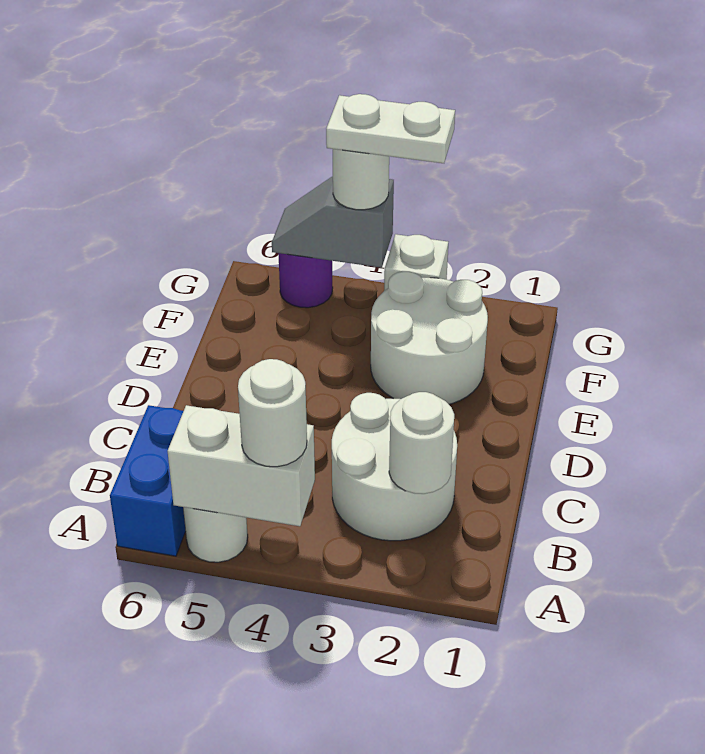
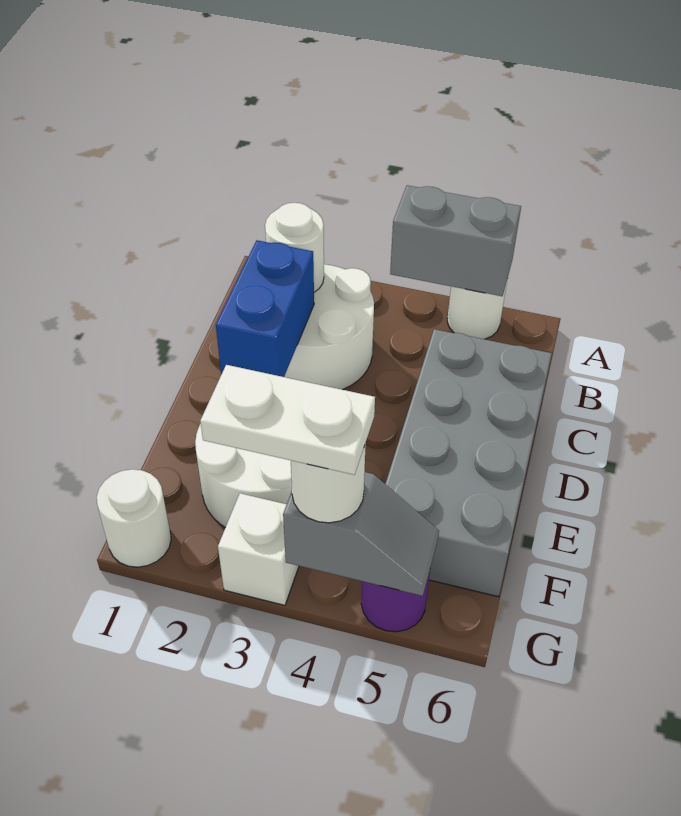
white 1x2 brick [168,405,315,526] -> grey 1x2 brick [390,185,521,296]
white 1x1 round brick [238,359,307,467] -> white 1x1 round brick moved to [97,469,171,567]
blue 1x2 brick [110,405,186,556] -> blue 1x2 brick moved to [216,240,314,377]
none -> grey 2x4 brick [385,329,552,597]

